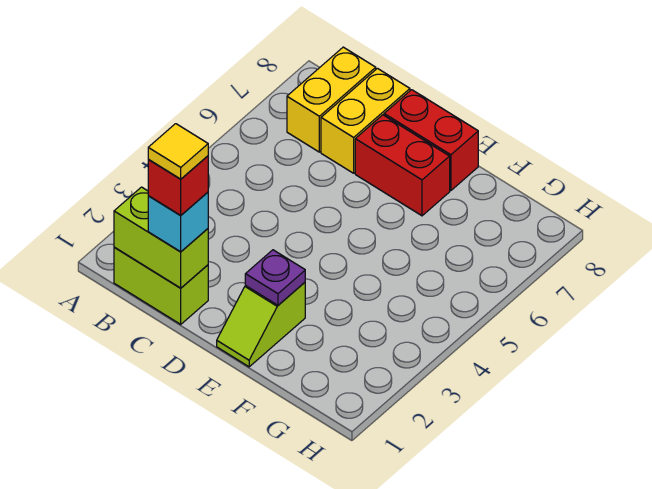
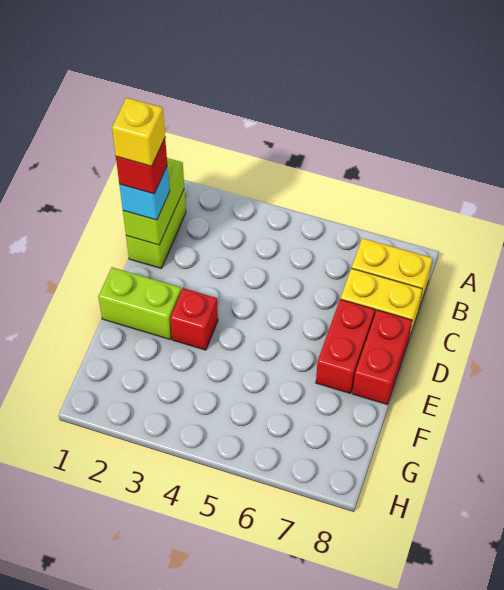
yellow 1x1 tile [148,124,208,179] -> yellow 1x1 brick [112,98,165,166]
lime 1x2 slope [217,282,305,367] -> lime 1x2 brick [98,267,181,339]
purple 1x1 plate [245,250,305,305] -> none
none -> red 1x1 brick [170,288,218,350]

